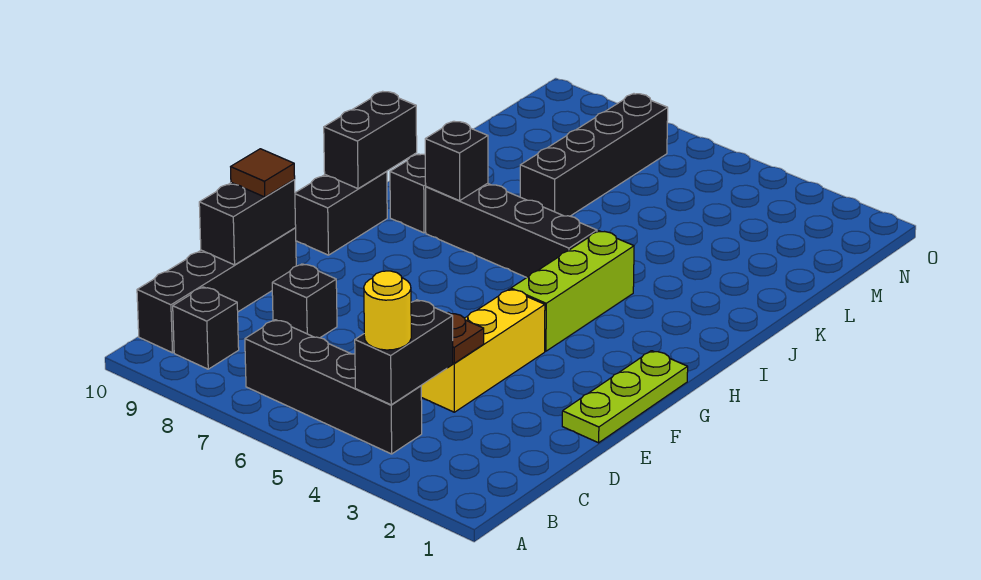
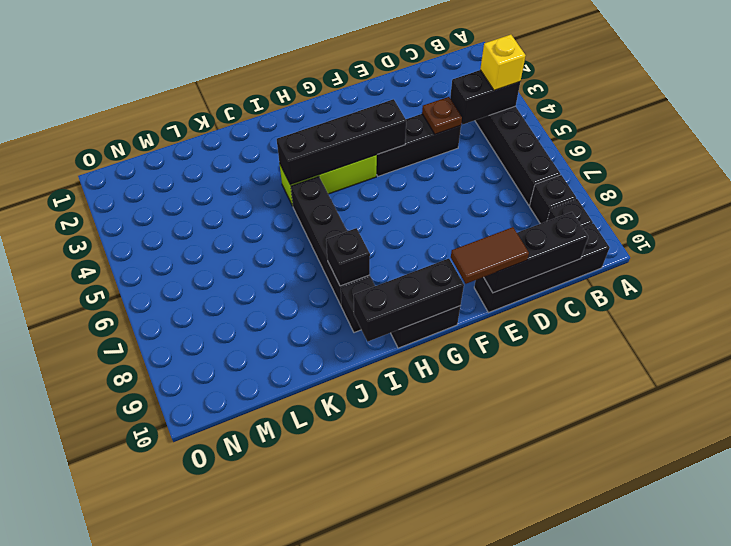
yellow 1x1 round brick [364,271,411,350] -> yellow 1x1 brick [480,35,526,90]
yellow 1x3 brick [421,289,545,412] -> black 1x3 brick [376,114,461,176]
black 1x1 brick [272,264,337,338] -> black 1x1 brick moved to [529,175,576,224]
black 1x2 brick [199,180,296,265] -> black 1x3 brick [484,212,588,293]
lime 1x3 plate [562,351,688,443] -> none
brown 1x1 tile [231,149,295,197] -> brown 1x2 tile [451,227,529,284]
black 1x2 brick [324,92,417,189] -> black 1x3 brick [354,259,464,342]
black 1x4 brick [520,94,668,216] -> black 1x4 brick moved to [277,99,406,185]

